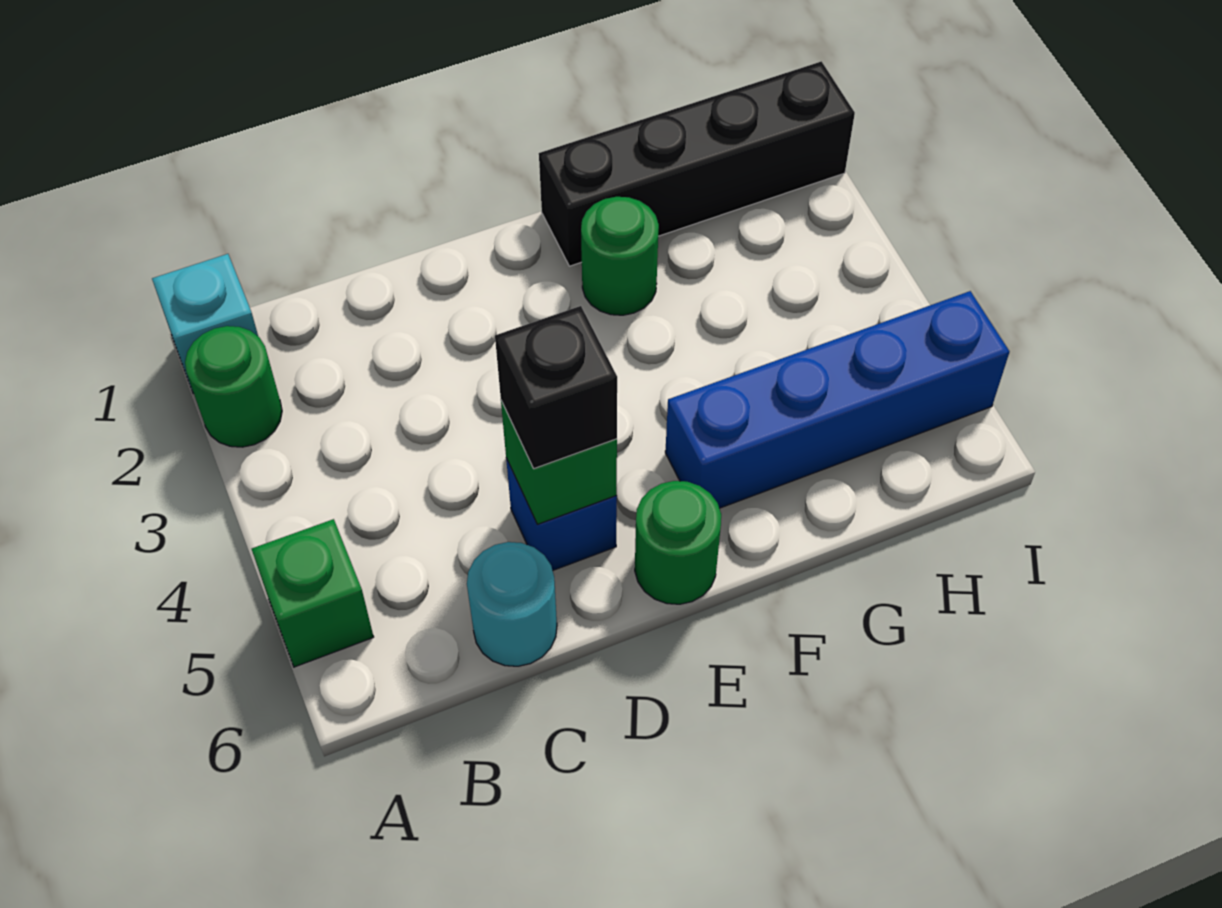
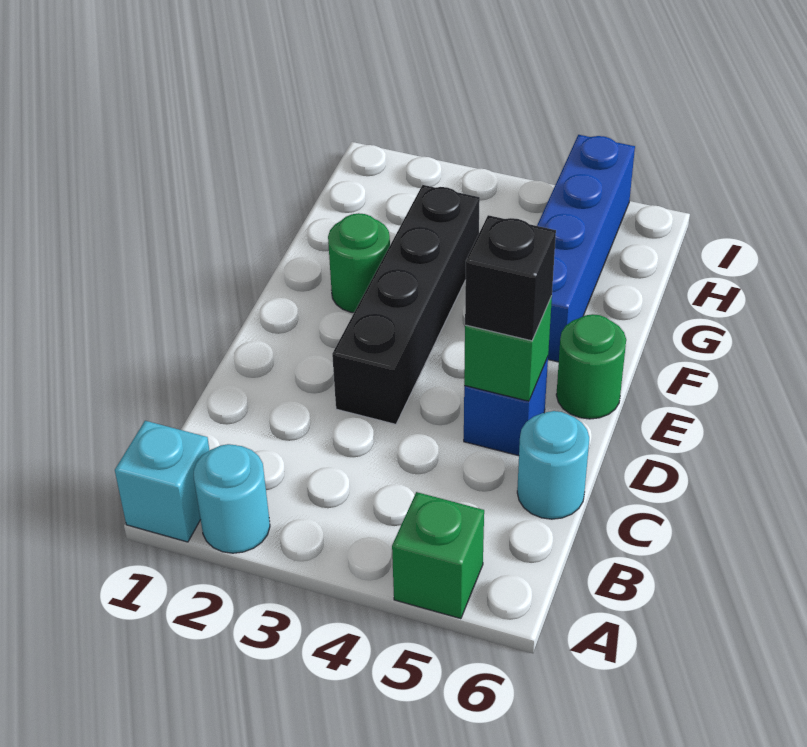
green 1x1 round brick [185,326,282,447] -> cyan 1x1 round brick [194,444,270,553]
black 1x4 brick [539,61,855,266] -> black 1x4 brick moved to [332,185,480,424]

